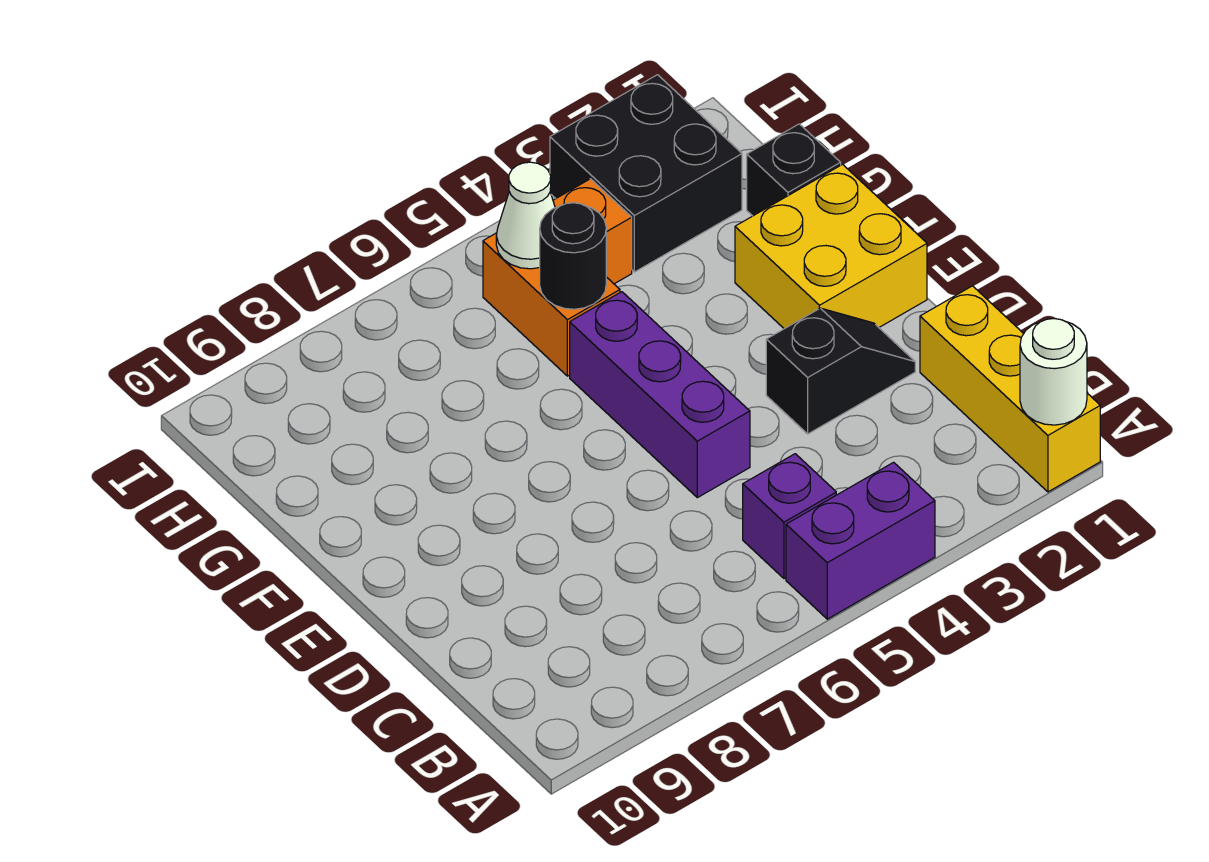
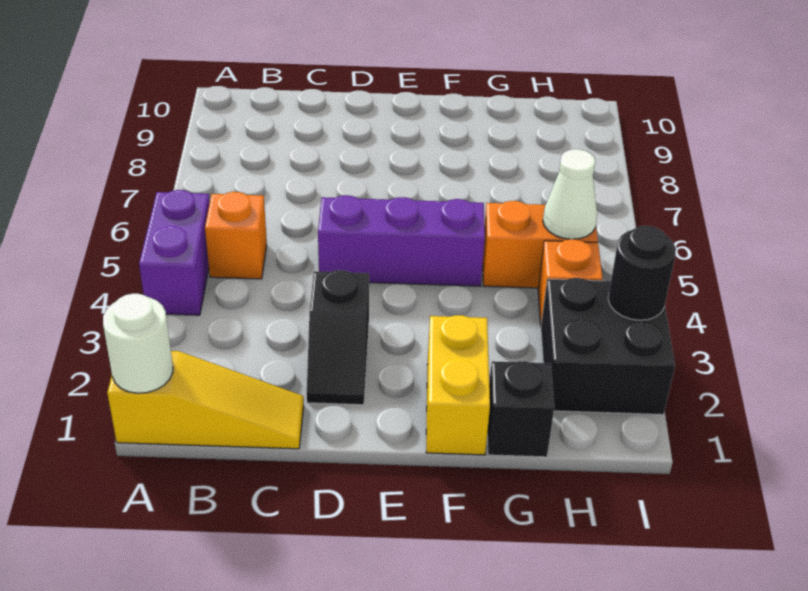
yellow 1x3 brick [920,286,1100,492] -> yellow 1x3 slope [107,351,304,449]
purple 1x1 brick [743,454,836,579] -> orange 1x1 brick [205,192,267,279]
yellow 2x2 brick [735,164,927,329] -> yellow 1x2 brick [426,315,490,455]
black 1x1 round brick [540,203,606,309] -> black 1x1 round brick moved to [608,226,676,320]

